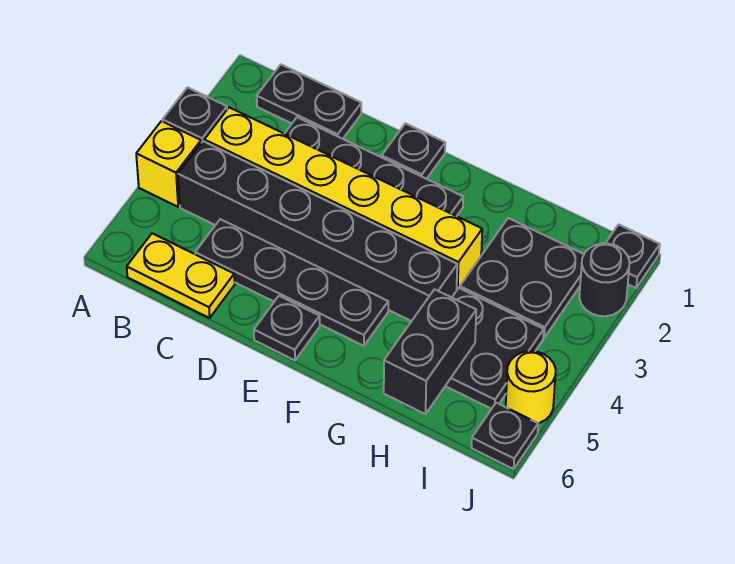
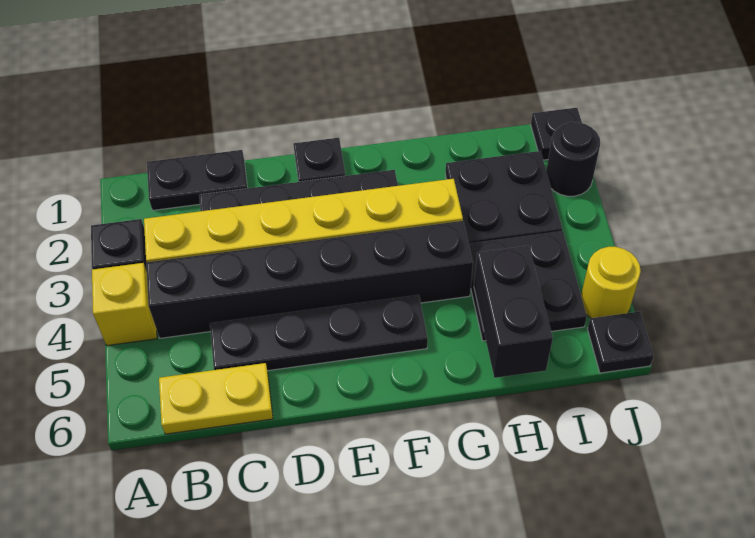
black 1x1 plate [254,296,320,360] -> none

